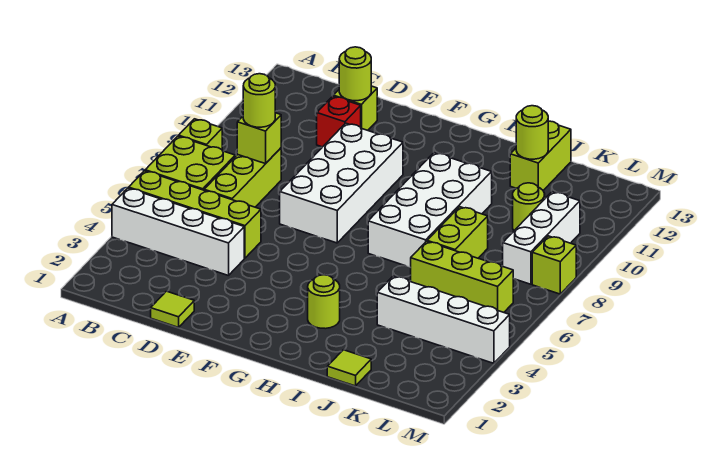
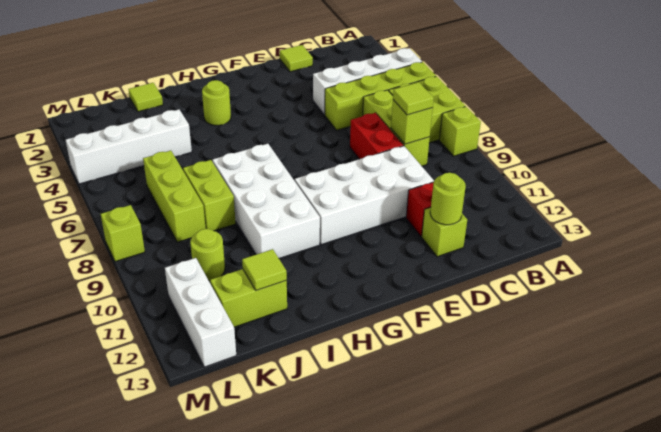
lime 1x1 round brick [243,74,275,127] -> lime 1x1 tile [393,82,434,115]
none -> red 1x2 brick [350,113,403,159]
white 2x4 brick [280,123,403,243] -> white 2x4 brick turned to [295,146,434,245]
lime 1x3 brick [410,241,513,312] -> lime 1x3 brick turned to [143,151,206,242]
lime 1x2 brick [510,121,571,190] -> lime 1x2 brick turned to [210,269,287,327]
lime 1x1 round brick [516,106,548,159] -> lime 1x1 tile [242,249,287,290]
white 1x3 brick [503,192,580,284] -> white 1x3 brick moved to [165,258,236,367]

